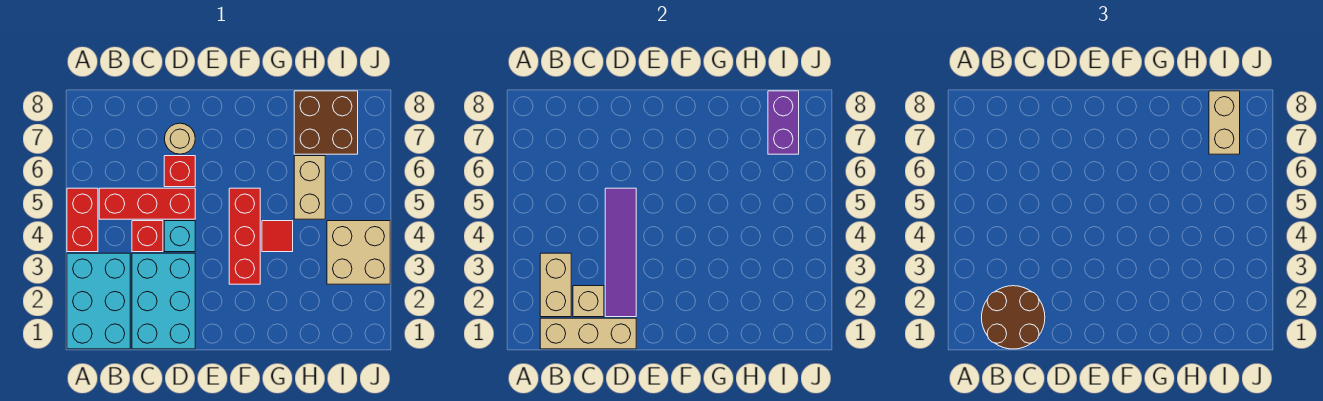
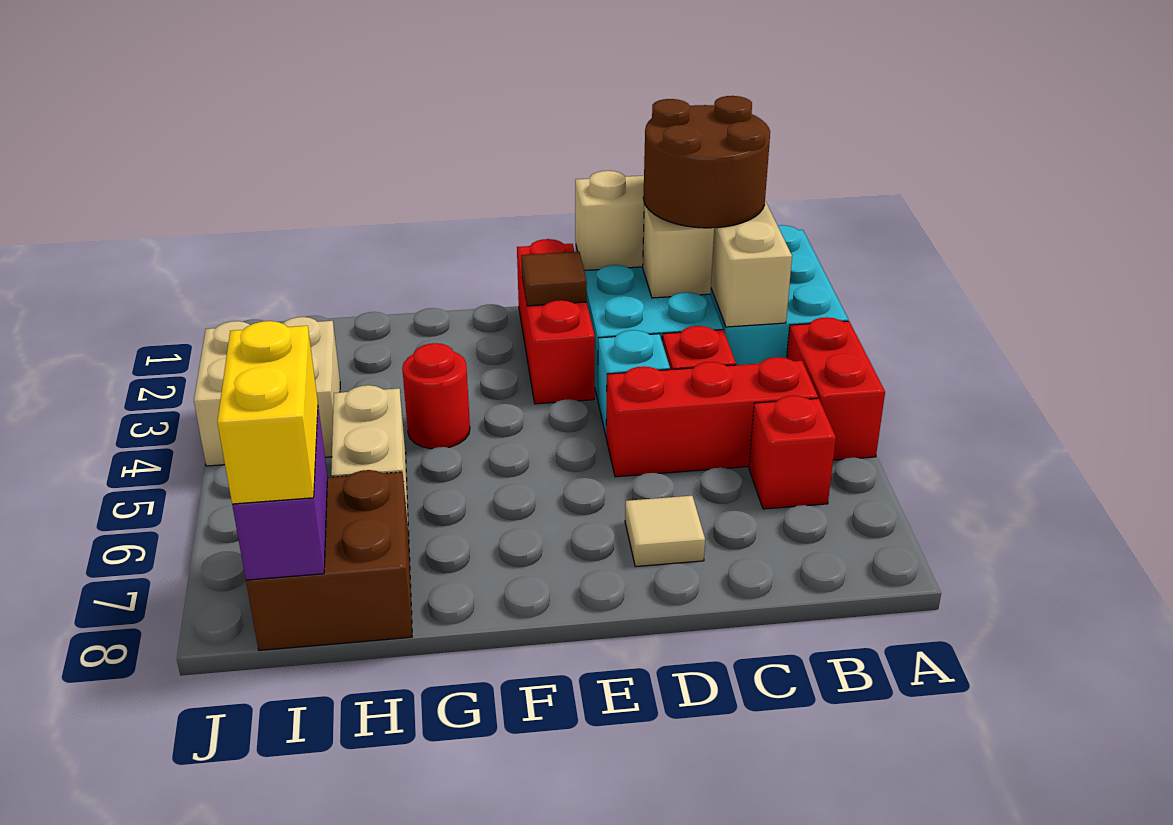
purple 1x4 tile [605,188,636,317] -> none
red 1x1 brick [164,156,195,187] -> red 1x1 brick moved to [749,396,836,509]
tan 1x1 round brick [165,123,195,154] -> tan 1x1 tile [625,496,705,567]
none -> brown 1x1 tile [521,251,587,306]
red 1x3 brick [229,188,260,284] -> red 1x3 brick moved to [517,239,595,404]
red 1x1 tile [262,221,293,252] -> red 1x1 round brick [402,343,470,449]
tan 1x2 brick [1209,91,1240,154] -> yellow 1x2 brick [217,321,318,504]

